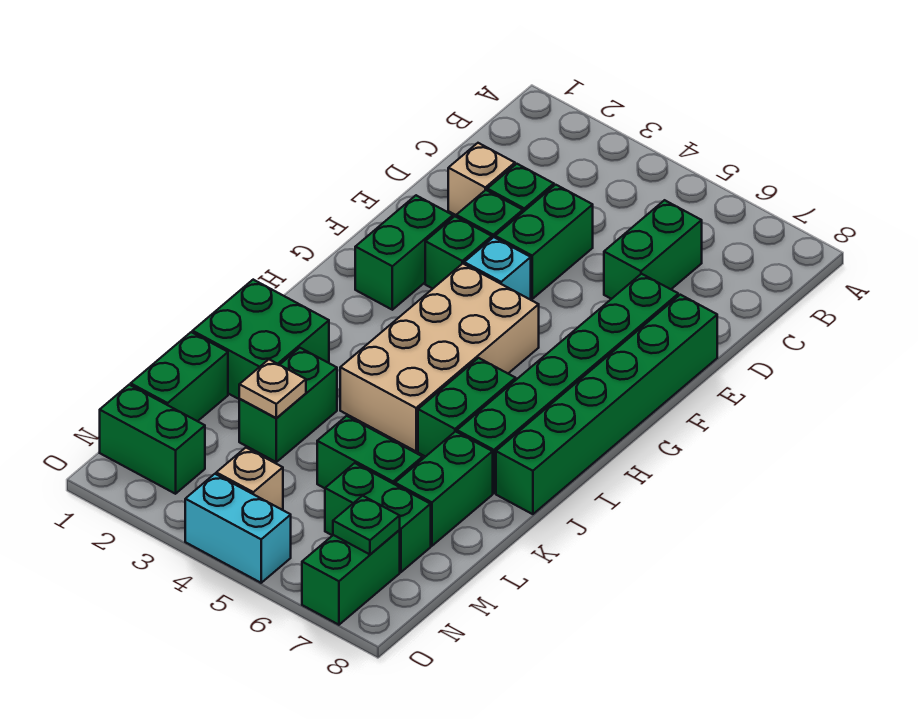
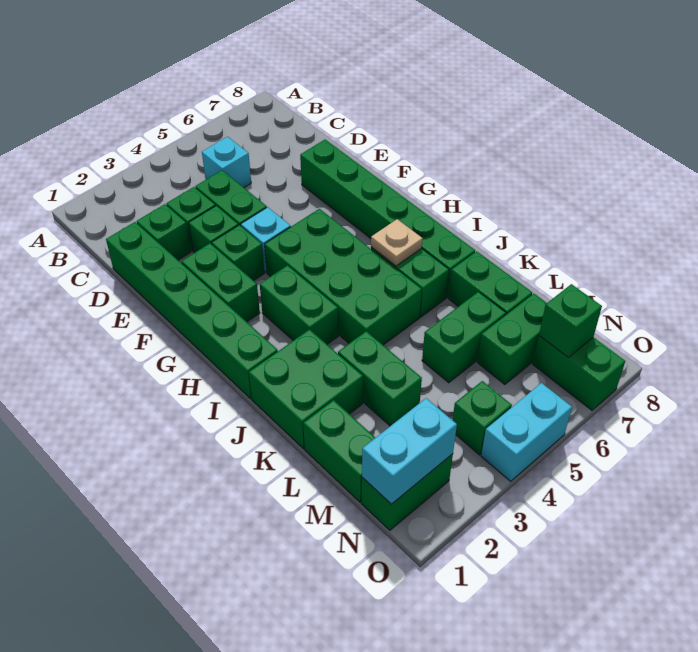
none -> cyan 1x1 brick [202,137,251,187]
green 1x2 brick [604,200,702,299] -> green 1x2 brick moved to [260,265,338,344]
tan 1x1 brick [448,143,515,215] -> green 1x1 brick [137,204,191,260]
green 1x6 brick [496,295,717,514] -> green 1x6 brick moved to [106,222,278,399]
tan 2x4 brick [340,263,539,451] -> green 2x4 brick [265,209,422,345]
tan 1x1 plate [239,359,306,418] -> tan 1x1 plate moved to [371,219,423,266]
none -> cyan 1x2 brick [362,398,457,504]
tan 1x1 brick [216,448,283,510] -> green 1x1 brick [453,381,512,455]
green 1x1 plate [333,496,400,554] -> green 1x1 brick [539,284,602,357]

